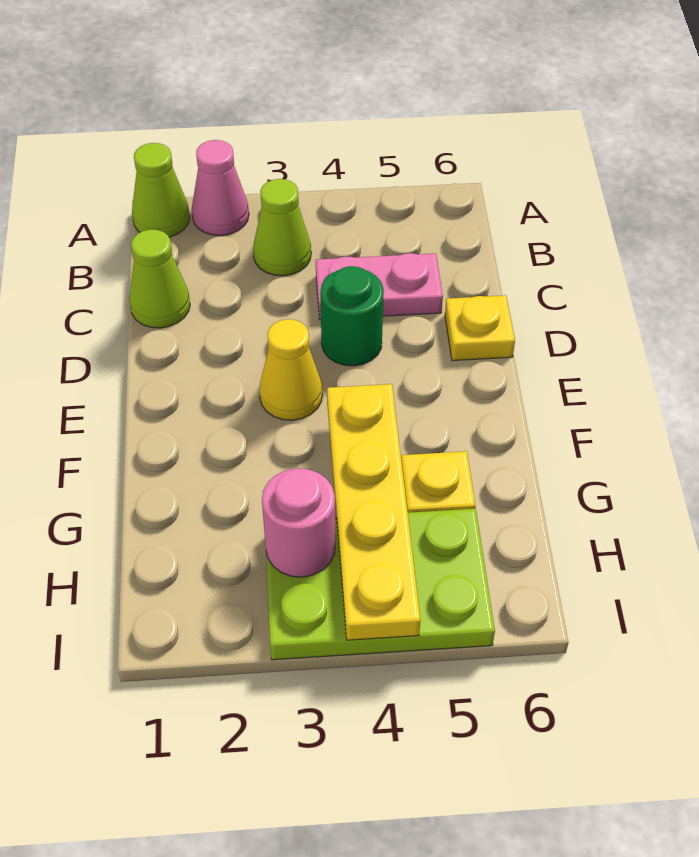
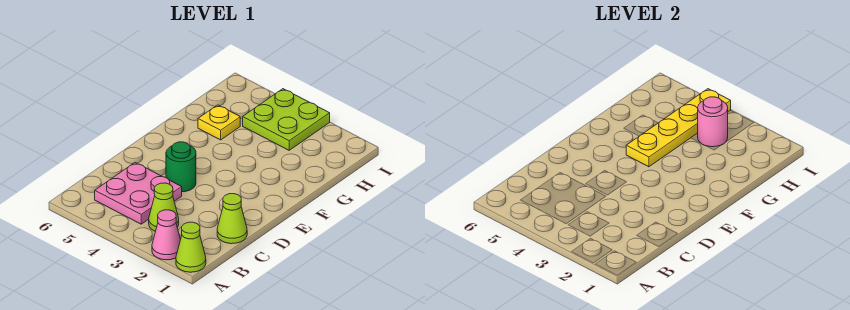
pink 1x2 plate [316,253,443,320] -> pink 2x2 plate [95,163,182,224]
yellow 1x1 plate [445,295,515,361] -> none
yellow 1x1 cone [259,319,322,420] -> none
lime 2x3 plate [266,509,495,660] -> lime 2x2 plate [243,89,330,150]

